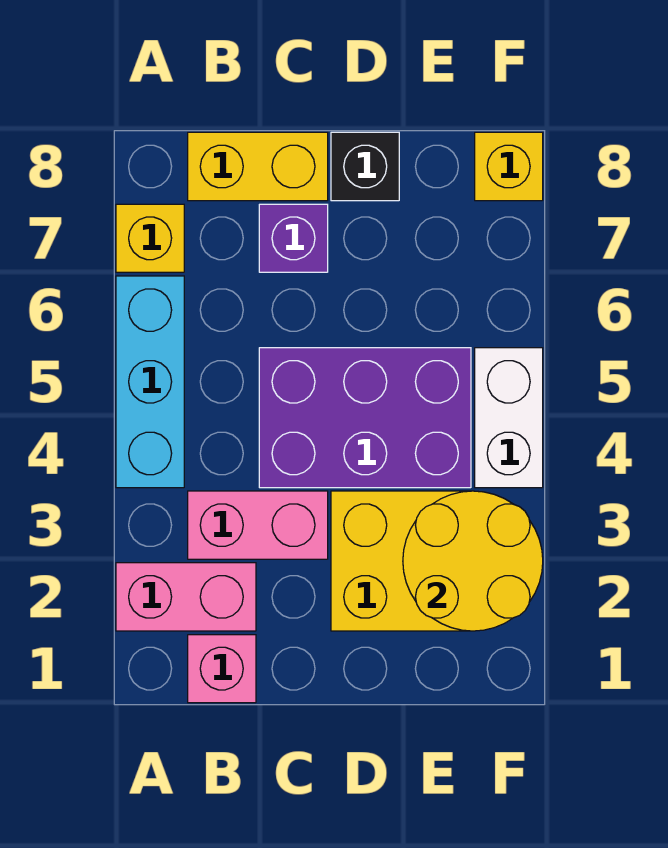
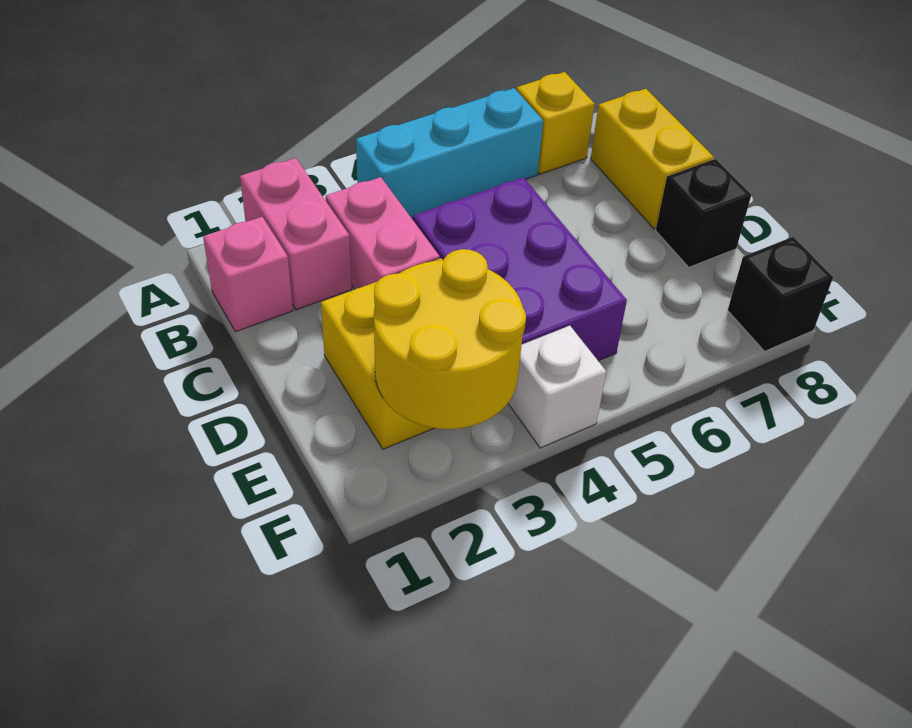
purple 1x1 brick [259,204,328,272] -> none
white 1x2 brick [475,348,543,488] -> white 1x1 brick [508,326,606,448]
yellow 1x1 brick [475,132,543,201] -> black 1x1 brick [728,237,833,351]

